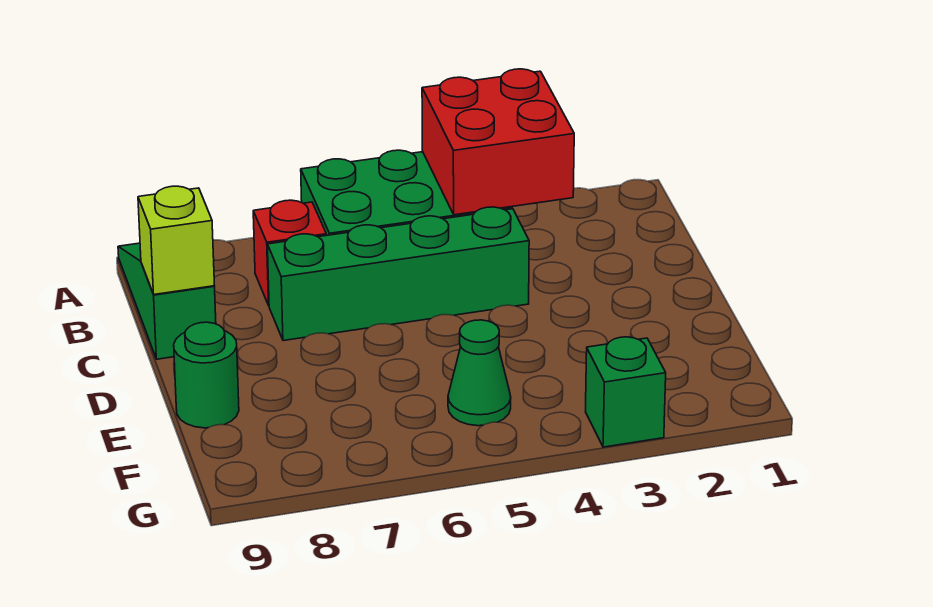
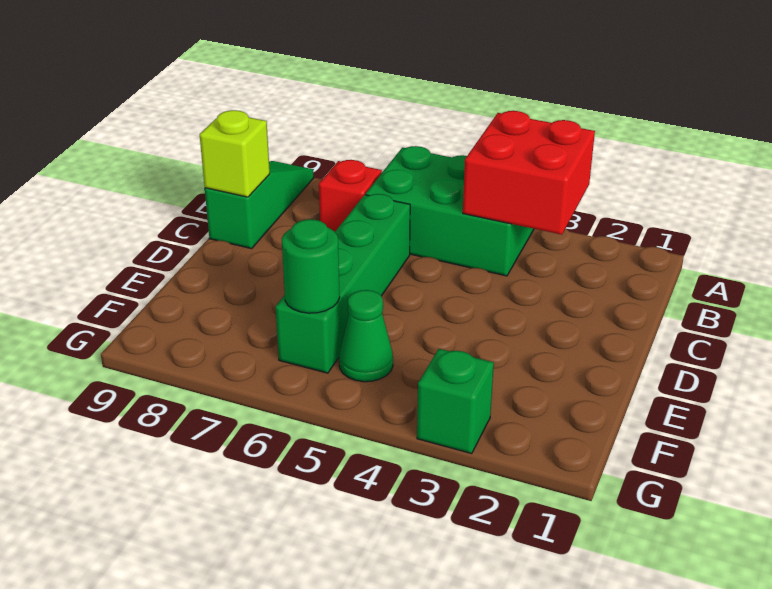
green 1x4 brick [267,207,529,341] -> green 1x4 brick turned to [275,194,410,373]
green 1x1 round brick [174,322,239,428] -> green 1x1 round brick moved to [282,219,340,313]

